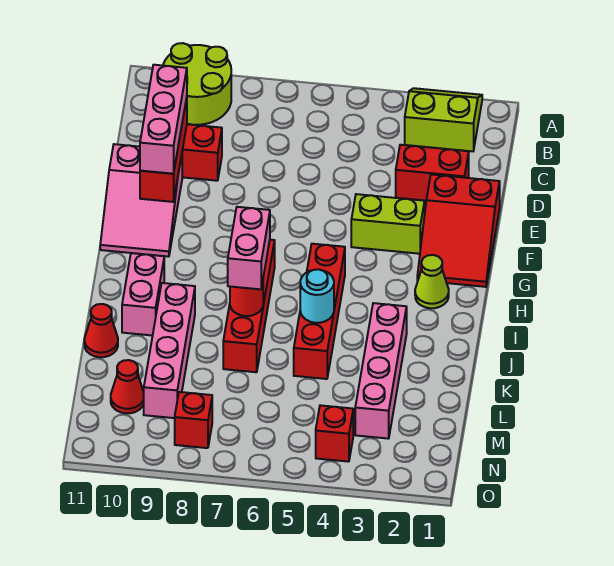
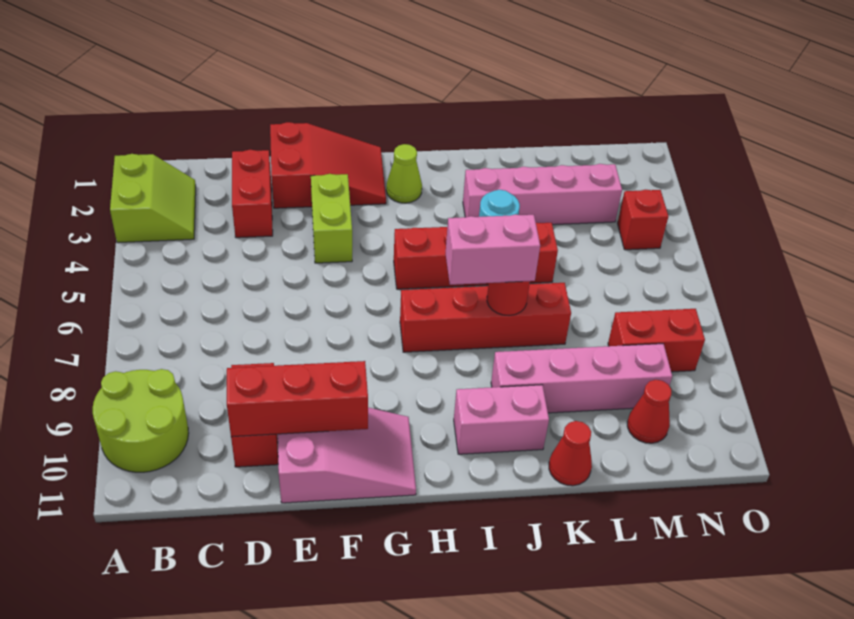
lime 2x2 slope [405,88,482,151] -> lime 2x2 slope turned to [110,154,196,243]
pink 1x3 brick [140,65,187,174] -> none
red 1x1 brick [175,392,212,448] -> red 1x2 brick [608,309,705,372]

